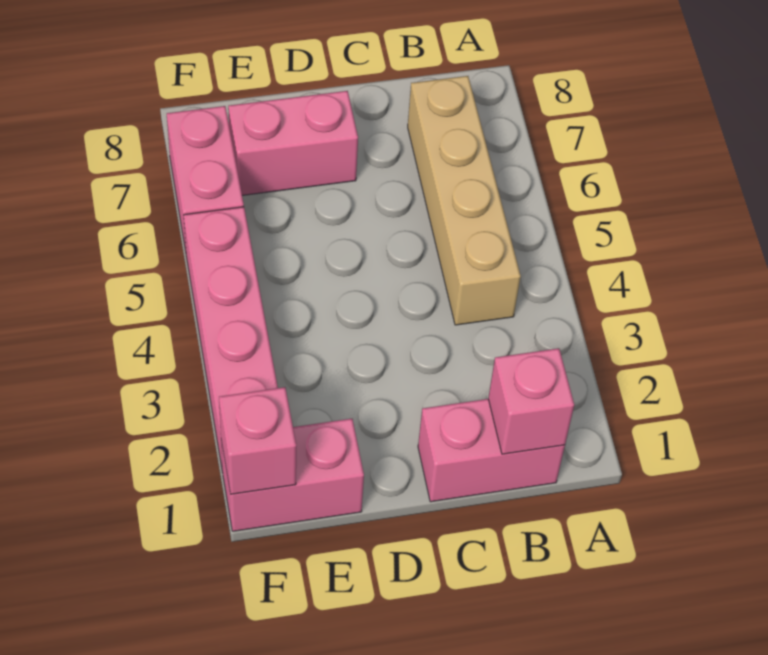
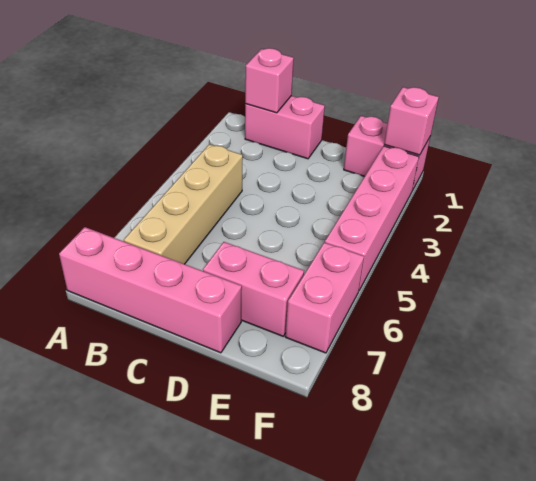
none -> pink 1x4 brick [59,227,242,353]

